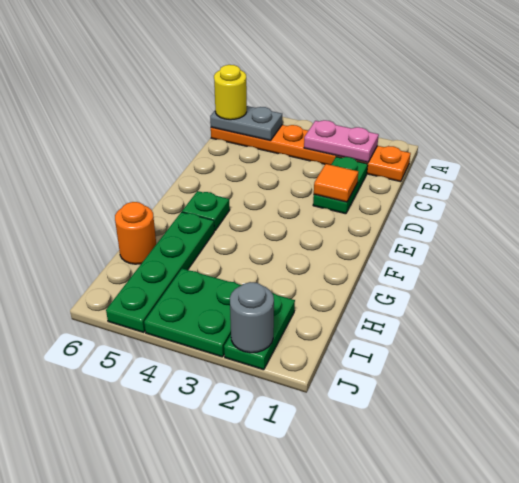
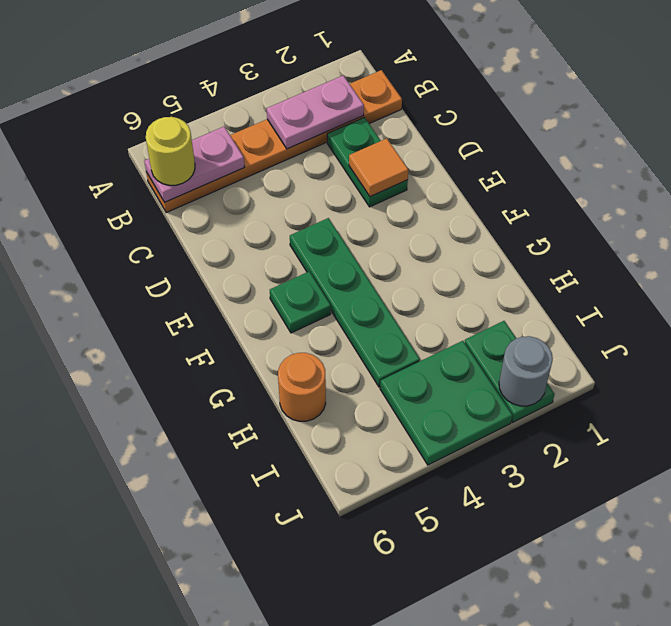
grey 1x2 plate [210,106,282,141] -> pink 1x2 plate [144,127,245,202]
green 1x4 plate [106,212,214,332] -> green 1x4 plate moved to [290,218,420,387]

